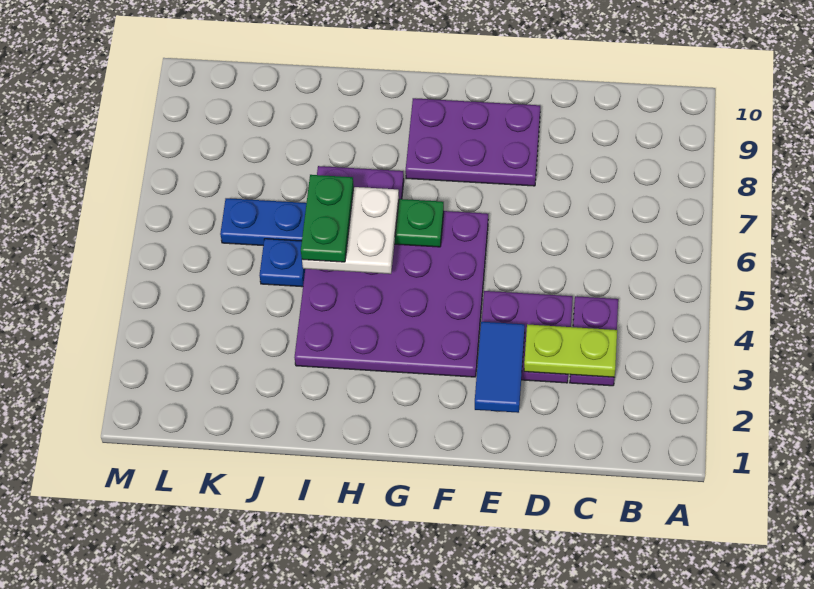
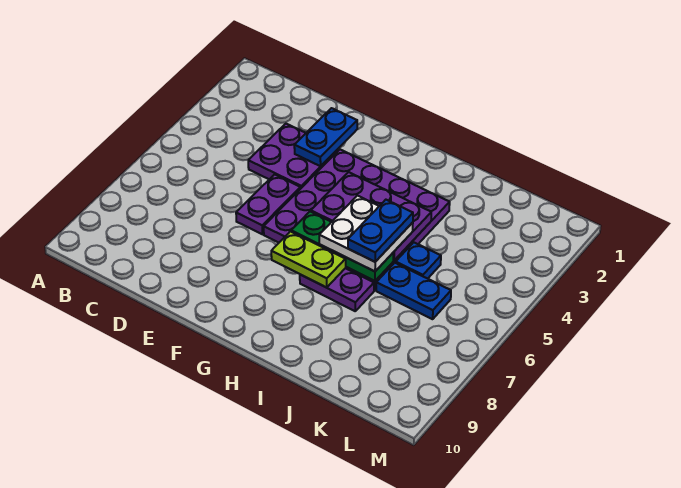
purple 1x2 plate [570,296,618,386] -> purple 1x2 plate moved to [236,174,300,234]
lime 1x2 plate [524,324,617,377] -> lime 1x2 plate moved to [271,231,346,288]
blue 1x2 tile [475,322,525,413] -> blue 1x2 plate [294,108,357,166]
purple 2x3 plate [406,98,540,186] -> purple 2x3 plate moved to [311,172,431,260]
green 1x2 plate [301,175,354,262] -> blue 1x2 plate [348,200,413,262]

